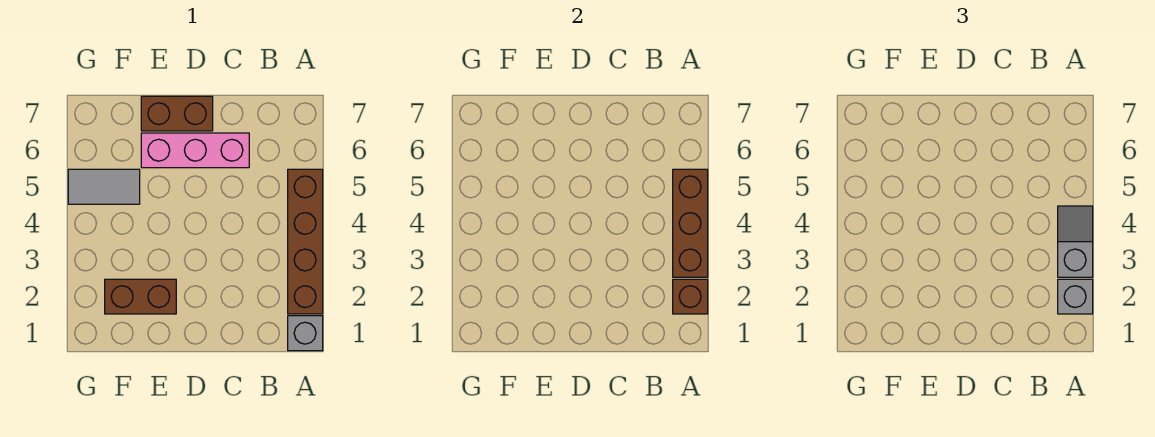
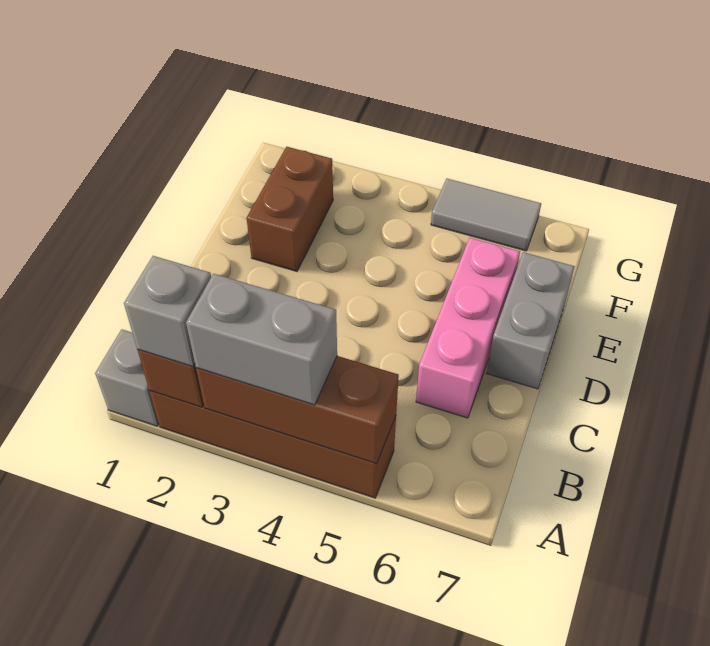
grey 1x2 slope [1058,206,1093,277] -> grey 1x2 brick [186,274,337,405]
brown 1x2 brick [141,96,213,131] -> grey 1x2 brick [487,252,575,389]
grey 1x2 tile [68,169,140,204] -> grey 1x2 tile turned to [431,179,541,251]

